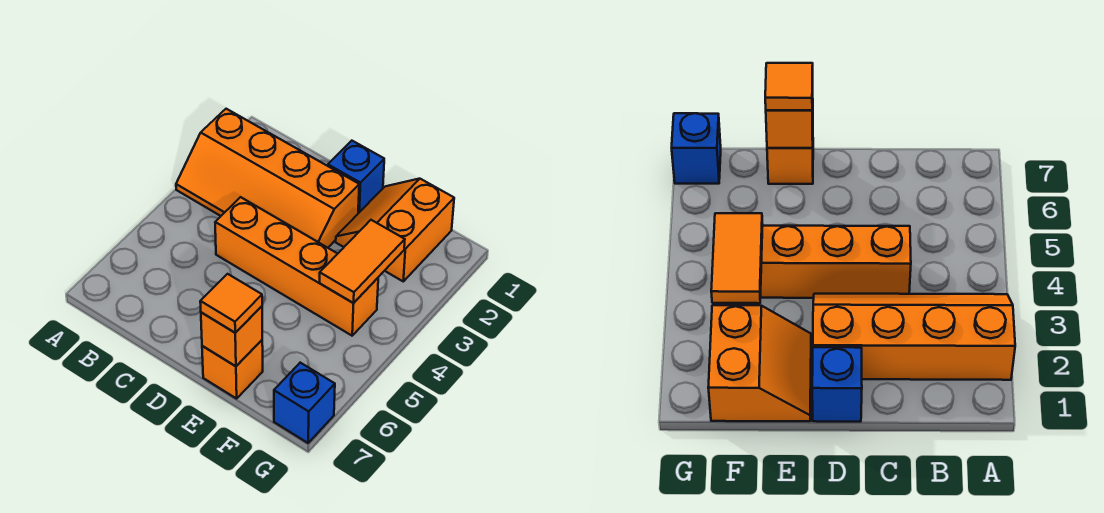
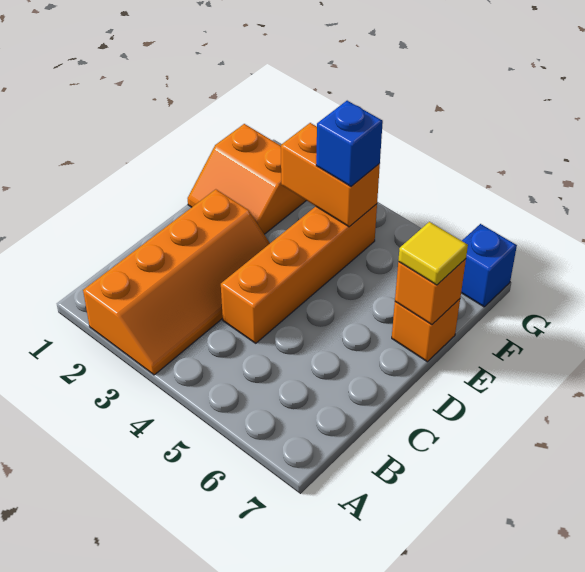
blue 1x1 brick [328,141,384,213] -> blue 1x1 brick moved to [316,101,383,187]
orange 1x1 tile [200,274,262,333] -> yellow 1x1 tile [398,222,468,285]
orange 1x2 tile [320,220,405,303] -> orange 1x2 brick [281,123,380,227]

